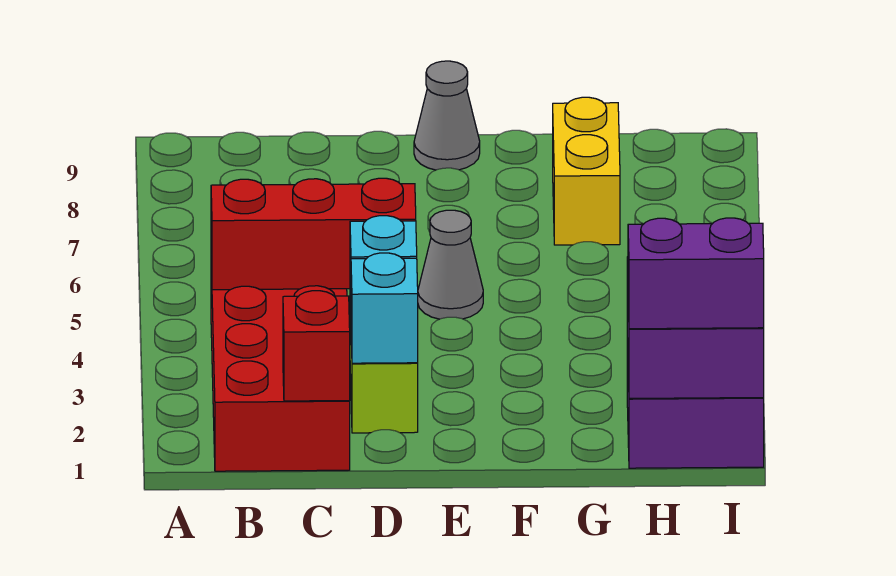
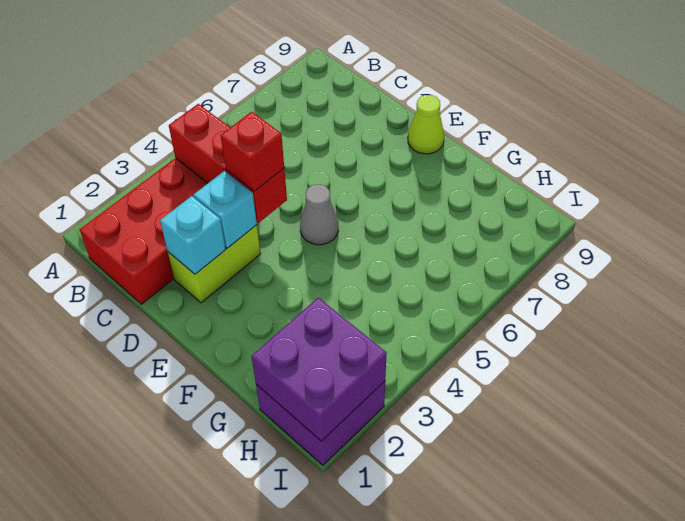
red 1x1 brick [283,291,350,401] -> red 1x1 brick moved to [221,112,284,191]
grey 1x1 cone [414,61,480,170] -> lime 1x1 cone [408,95,444,154]
yellow 1x2 brick [553,97,620,245] -> none
purple 1x2 brick [628,218,764,329] -> none

